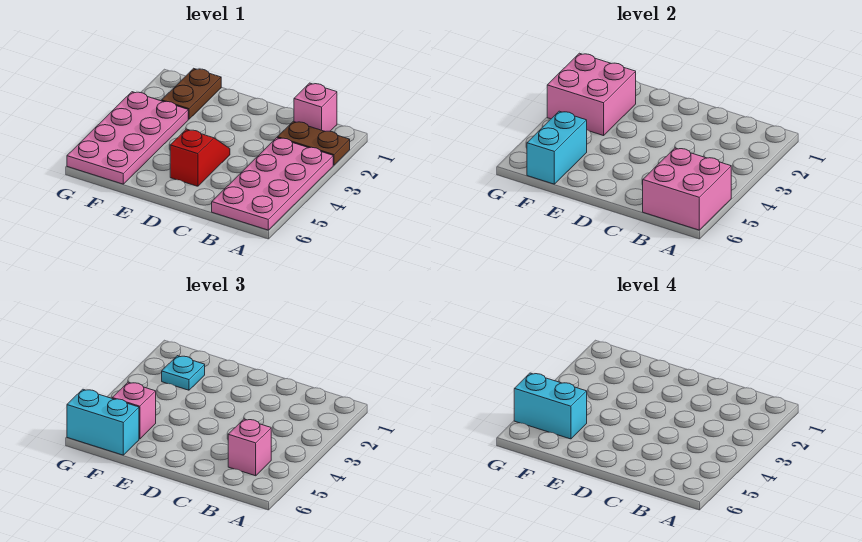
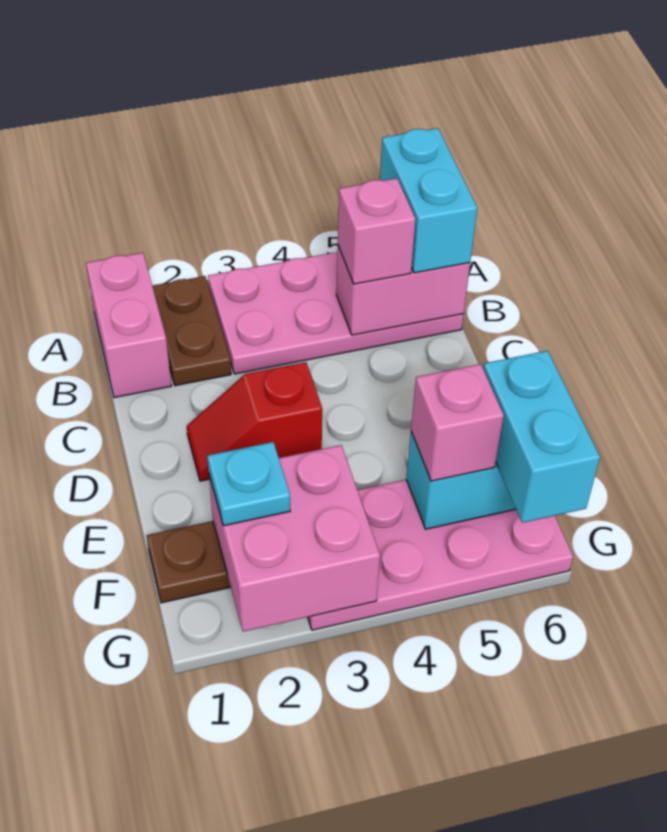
pink 2x2 brick [643,148,731,230] -> pink 1x2 brick [336,246,470,335]
pink 1x1 brick [294,83,337,132] -> pink 1x2 brick [86,253,172,398]
red 1x2 slope [170,129,230,186] -> red 1x2 slope moved to [187,362,322,481]
cyan 1x2 brick [514,373,587,439] -> cyan 1x2 brick moved to [380,128,477,273]

